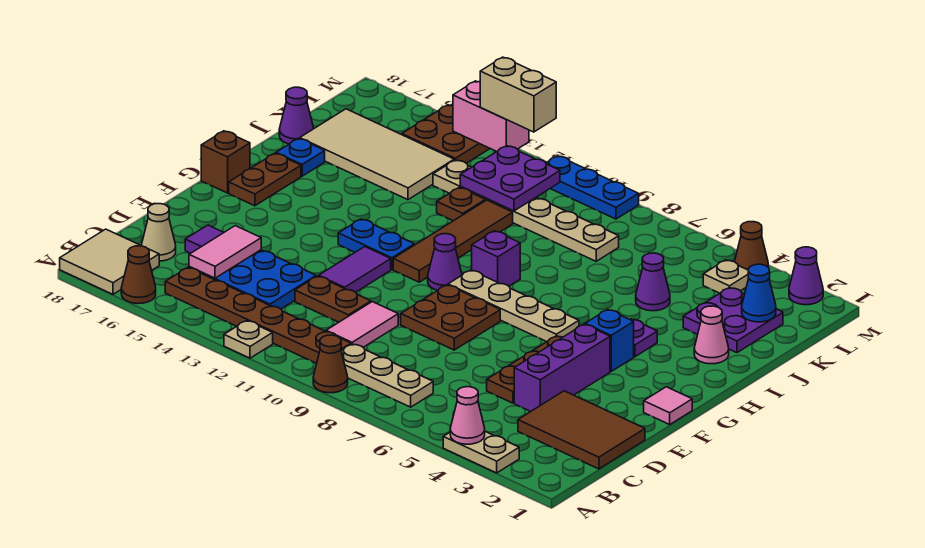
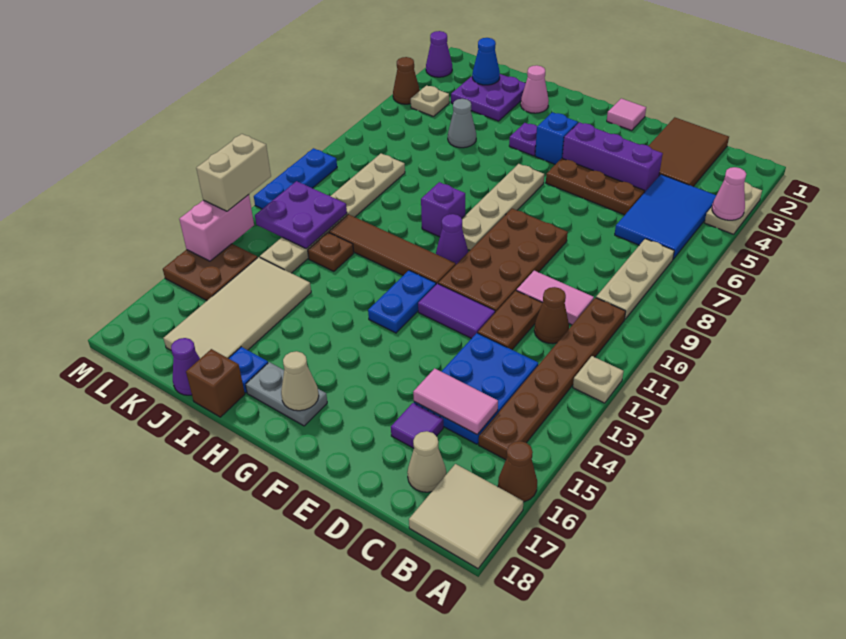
brown 1x1 cone [313,335,348,393] -> brown 1x1 cone moved to [534,287,569,344]
none -> blue 2x3 tile [615,174,716,259]
brown 2x2 plate [401,285,500,350] -> brown 2x4 plate [438,209,568,312]
brown 1x2 plate [229,153,301,206] -> grey 1x2 plate [246,362,327,426]
none -> tan 1x1 cone [281,351,319,411]
brown 1x1 brick [201,131,250,193] -> brown 1x1 brick moved to [186,349,245,417]
purple 1x1 cone [636,253,670,311] -> grey 1x1 cone [448,99,476,148]

